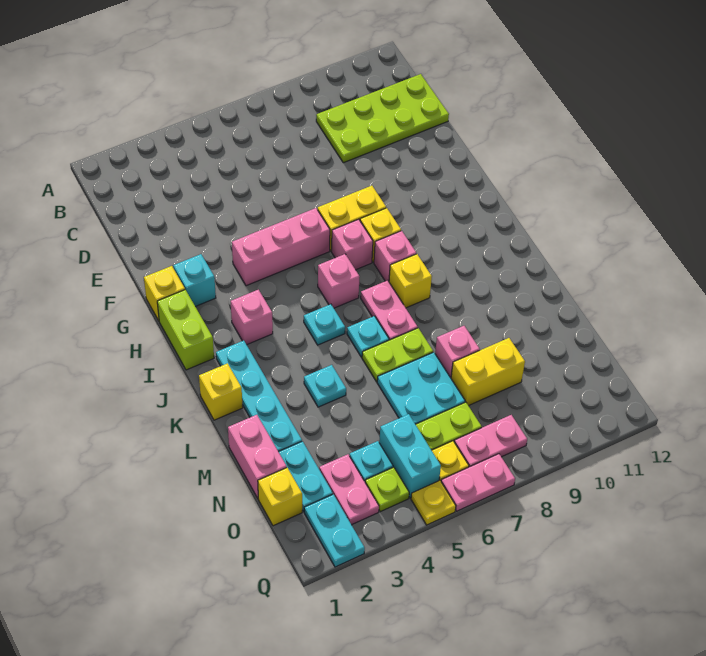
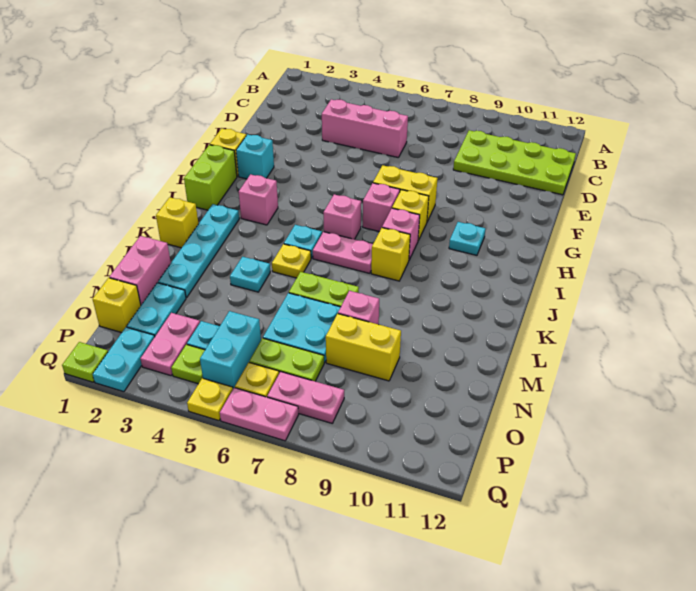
pink 1x3 brick [232,208,330,286] -> pink 1x3 brick moved to [322,99,408,157]
pink 1x2 plate [361,280,418,340] -> pink 1x2 plate turned to [313,232,373,273]
none -> yellow 1x1 plate [272,244,311,278]
cyan 1x1 plate [347,316,389,357] -> cyan 1x1 plate moved to [449,222,485,255]
none -> lime 1x1 plate [62,342,108,382]

